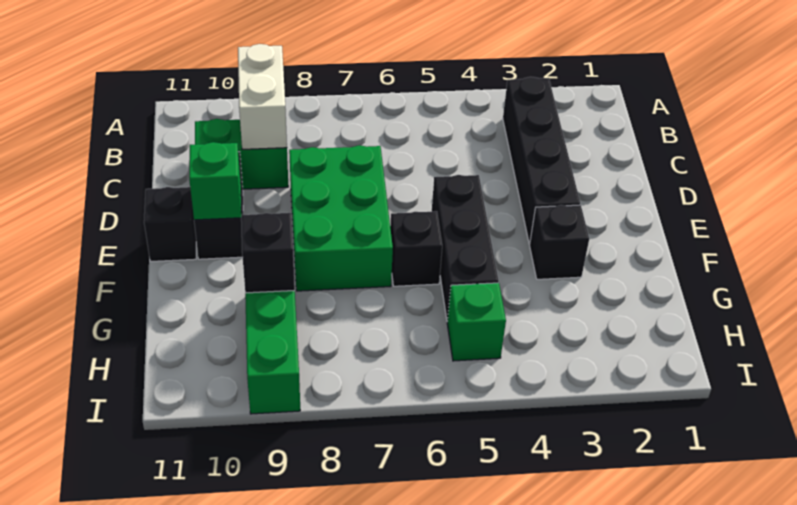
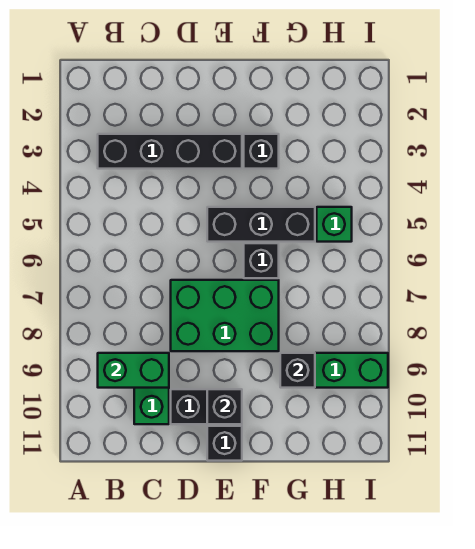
white 1x2 brick [238,44,287,149] -> green 1x2 brick [98,353,169,388]
green 1x1 brick [189,142,241,220] -> black 1x1 brick [207,389,242,424]

